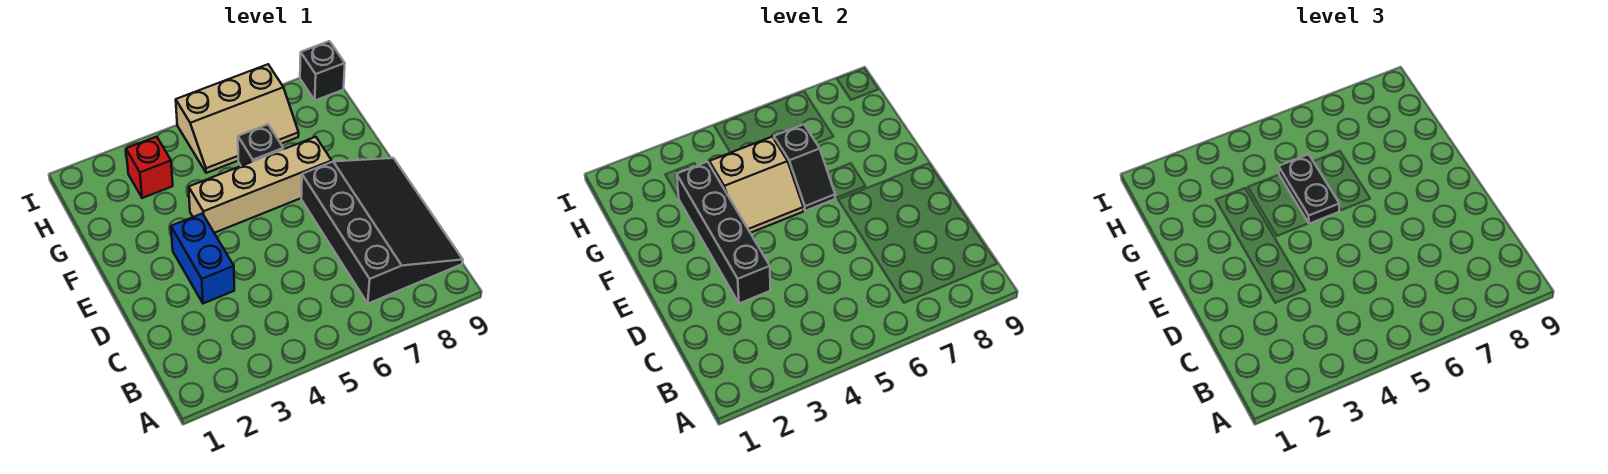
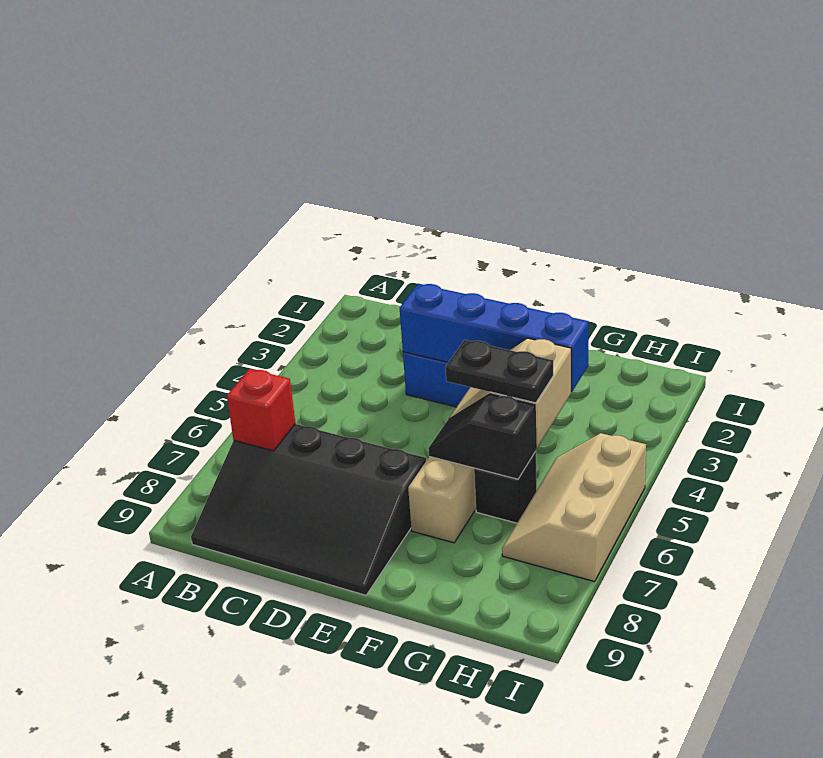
black 1x4 brick [677,162,770,304] -> blue 1x4 brick [400,284,588,392]
red 1x1 brick [126,137,173,198] -> red 1x1 brick moved to [227,369,295,451]
black 1x1 brick [300,41,345,100] -> none

